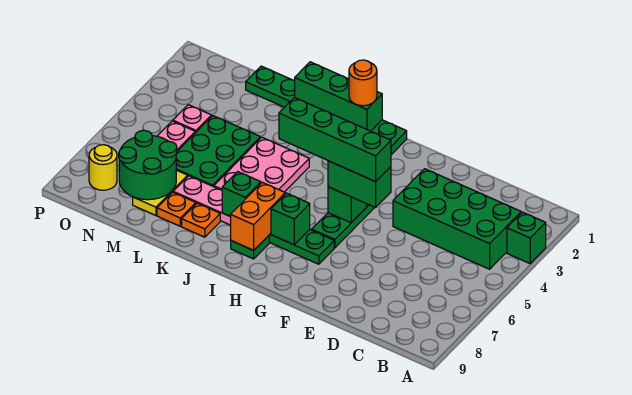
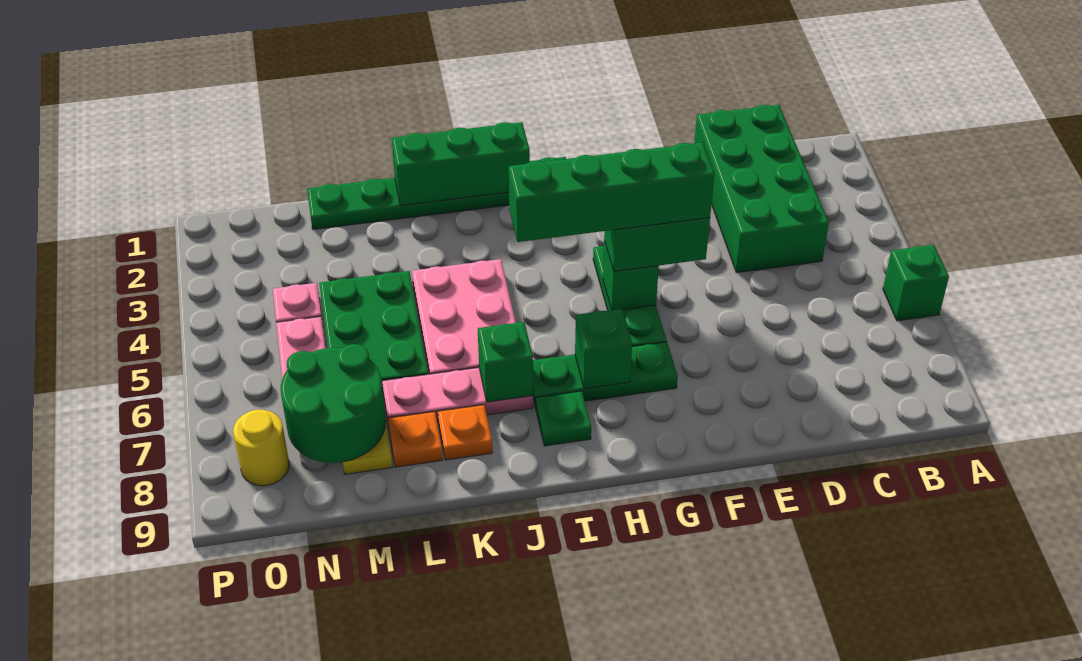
green 1x1 brick [507,212,546,263] -> green 1x1 brick moved to [883,245,949,321]
green 2x4 brick [393,169,521,269] -> green 2x4 brick turned to [694,105,829,273]
orange 1x1 round brick [349,60,377,106] -> none
orange 1x2 brick [231,182,285,250] -> none

